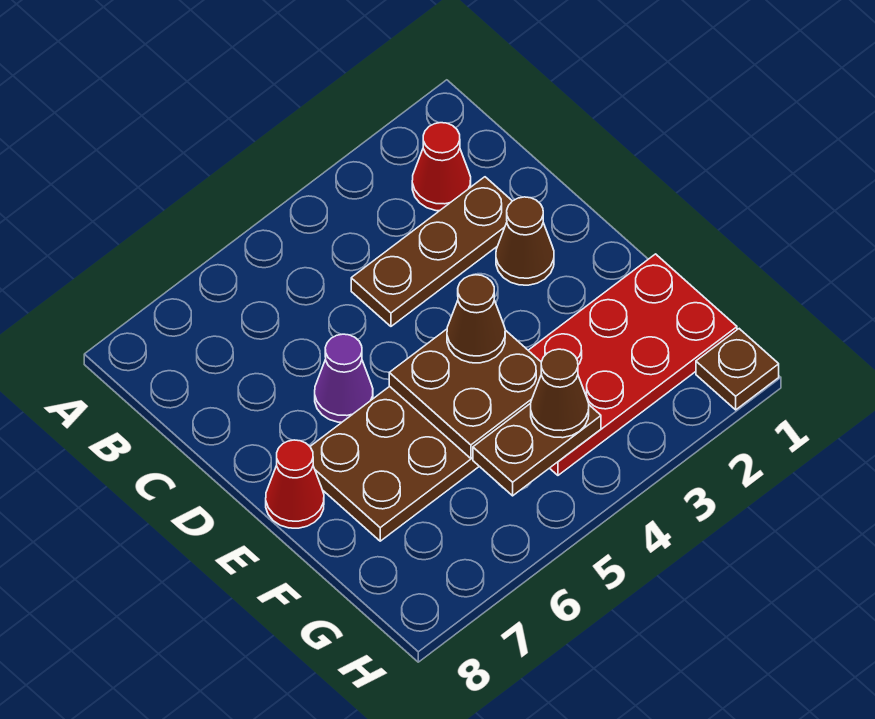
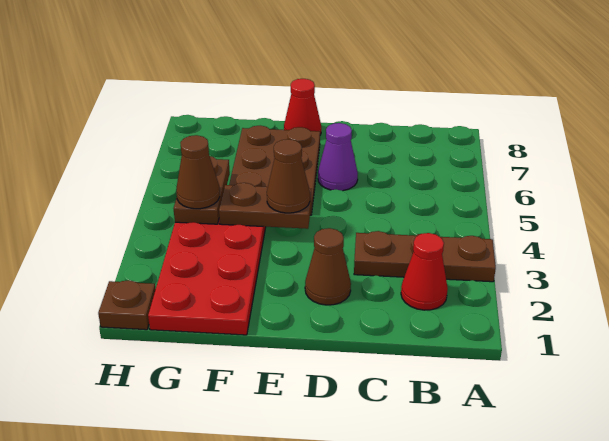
brown 1x3 plate [351,177,512,326] -> brown 1x3 plate turned to [354,231,496,282]
brown 2x2 plate [389,329,541,458] -> brown 1x2 plate [219,183,311,229]

